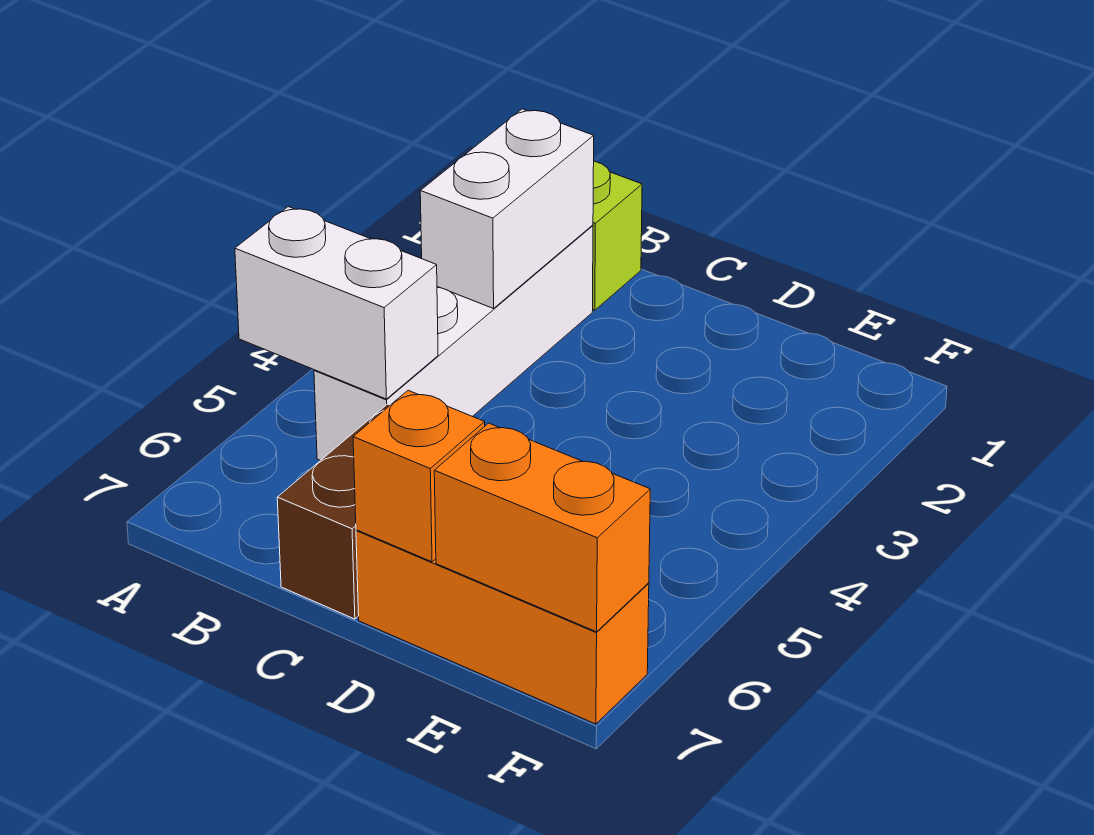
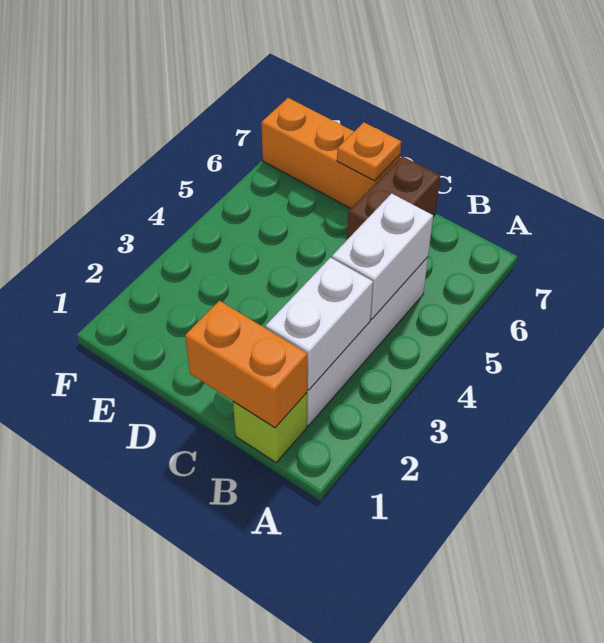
white 1x2 brick [235,207,438,399] -> white 1x2 brick turned to [332,193,433,319]
orange 1x1 brick [353,390,485,562] -> orange 1x1 plate [337,122,401,181]
orange 1x2 brick [434,423,650,632] -> orange 1x2 brick moved to [185,301,307,428]

